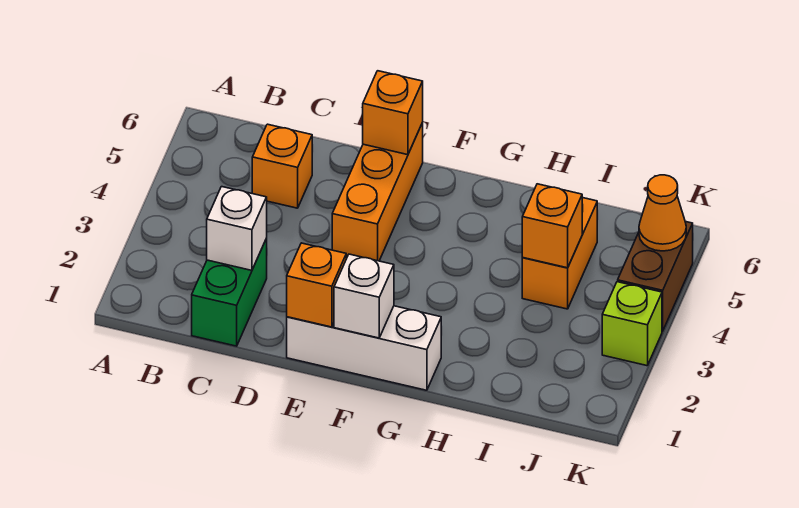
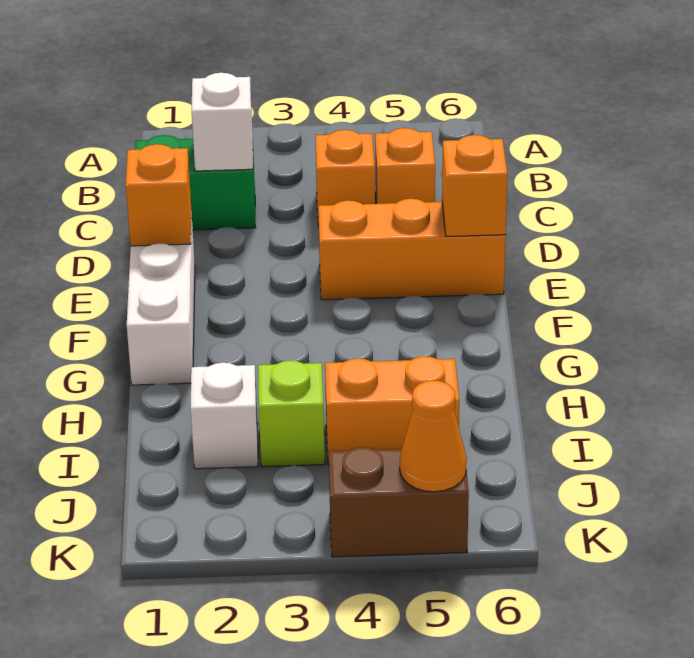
white 1x1 brick [334,254,394,338] -> white 1x1 brick moved to [191,363,258,469]
orange 1x1 brick [522,184,582,268] -> orange 1x1 brick moved to [315,130,375,226]
lime 1x1 brick [602,282,662,366] -> lime 1x1 brick moved to [258,361,325,467]

